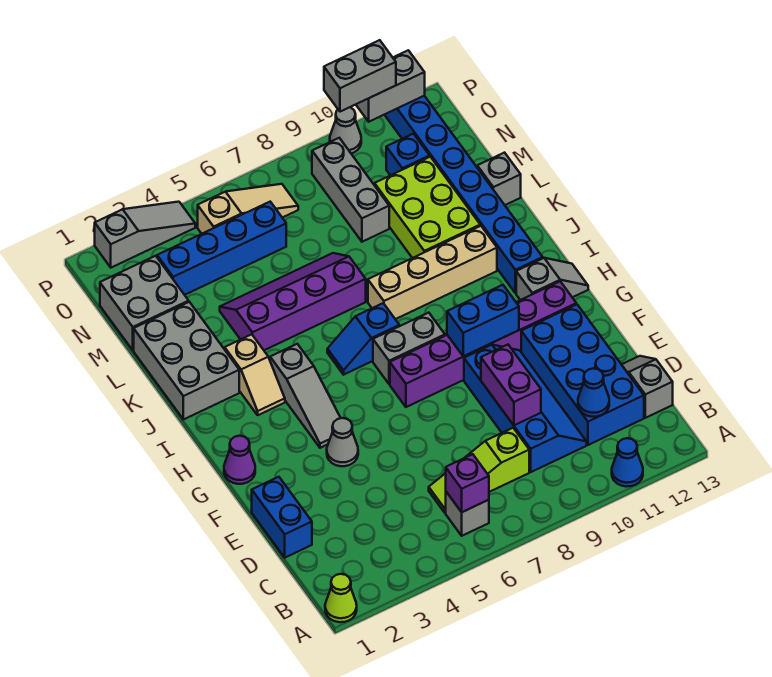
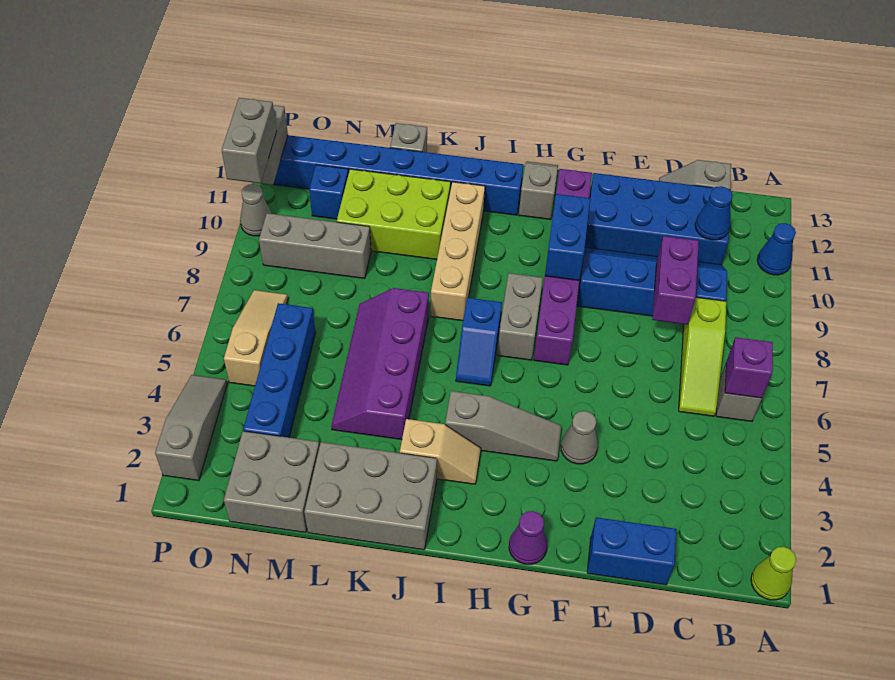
purple 1x2 brick [481,345,541,425] -> purple 1x2 brick turned to [652,236,699,325]

